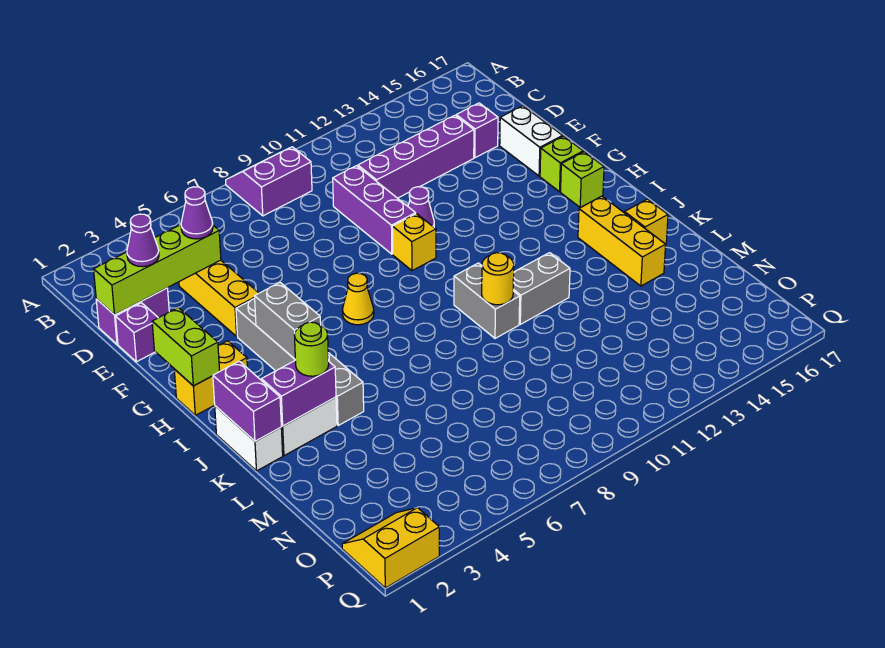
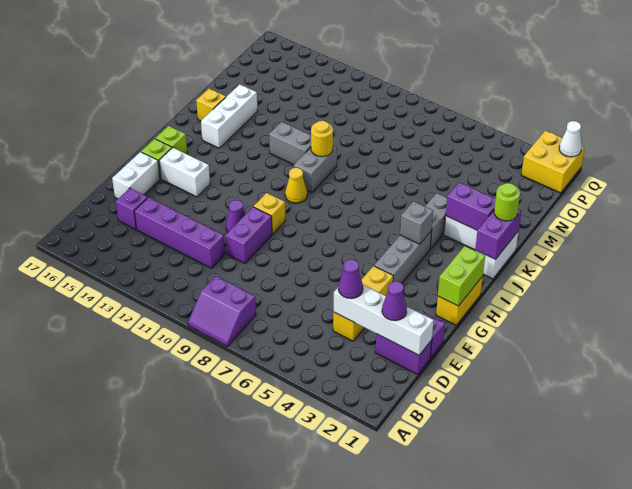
lime 1x4 brick [94,225,221,315] -> white 1x4 brick [334,285,434,355]
purple 1x3 brick [333,166,416,254] -> purple 1x2 brick [226,207,272,263]
none -> white 1x2 brick [159,148,210,197]
yellow 1x2 brick [174,341,247,415] -> yellow 1x2 brick turned to [436,276,483,325]
grey 1x2 brick [255,283,321,359] -> grey 1x1 brick [400,201,433,244]
yellow 1x1 cone [342,273,374,325] -> yellow 1x1 cone moved to [285,168,307,203]
yellow 1x3 brick [578,196,666,286] -> white 1x3 brick [201,84,258,148]
lime 1x1 round brick [295,322,329,376] -> lime 1x1 round brick moved to [494,183,520,221]
yellow 2x2 slope [342,508,439,588] -> yellow 2x2 brick [521,131,585,193]
none -> white 1x1 cone [559,121,582,157]

